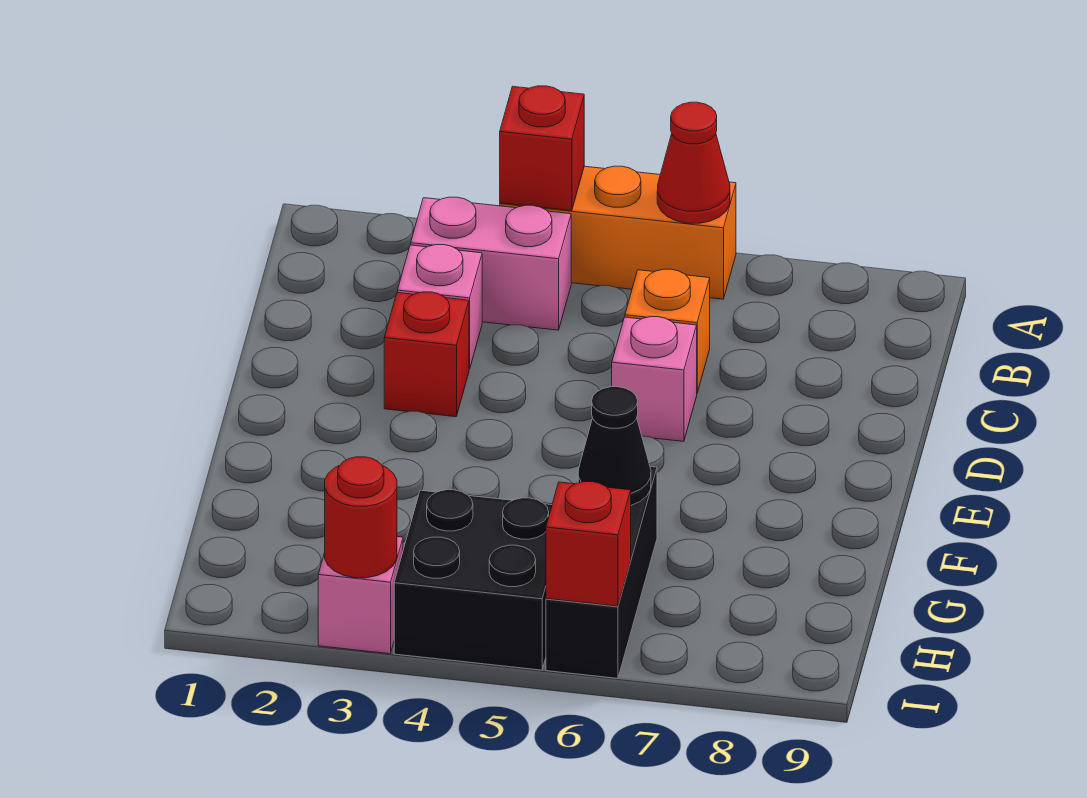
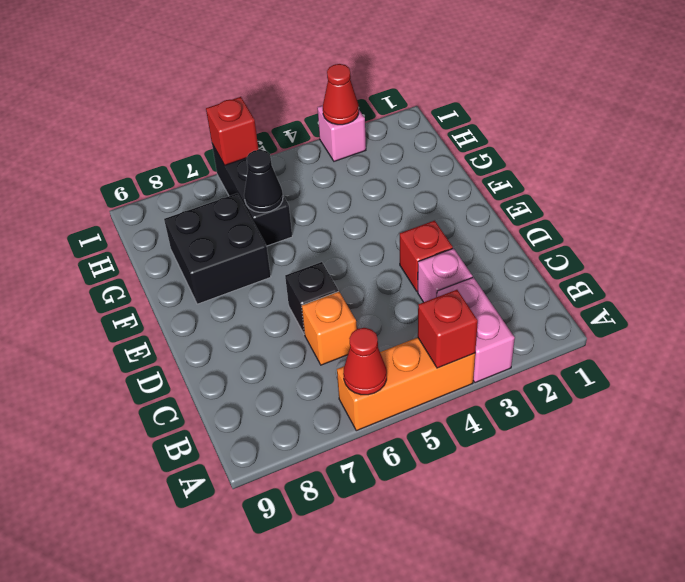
pink 1x2 brick [411,197,571,330] -> pink 1x2 brick turned to [437,277,515,383]
pink 1x1 brick [612,317,697,441] -> black 1x1 brick [285,262,338,334]
black 2x2 brick [394,490,552,670] -> black 2x2 brick moved to [164,193,271,304]
red 1x1 round brick [325,457,397,578] -> red 1x1 cone [323,64,359,125]

